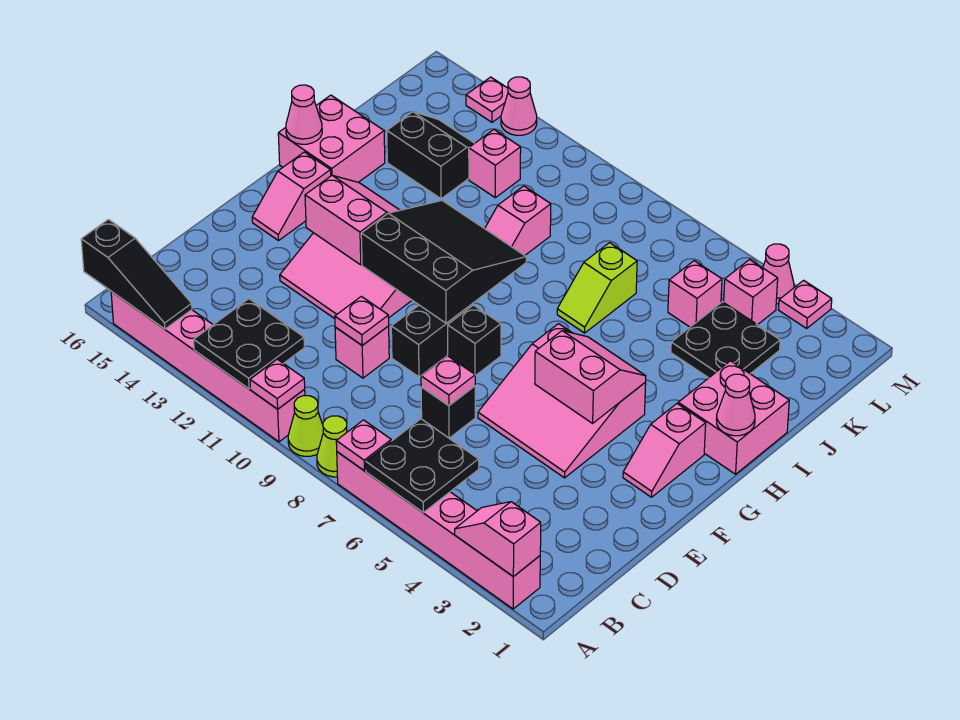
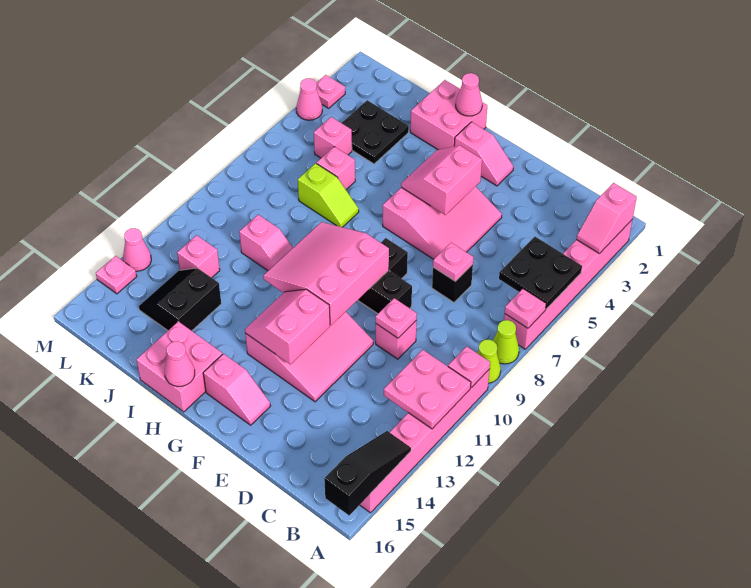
black 2x2 plate [194,299,304,389] -> pink 2x2 plate [384,350,471,429]
black 3x3 slope [361,201,526,323] -> pink 3x3 slope [263,222,389,325]
pink 1x1 brick [724,260,778,325] -> pink 1x1 brick moved to [317,147,355,190]

